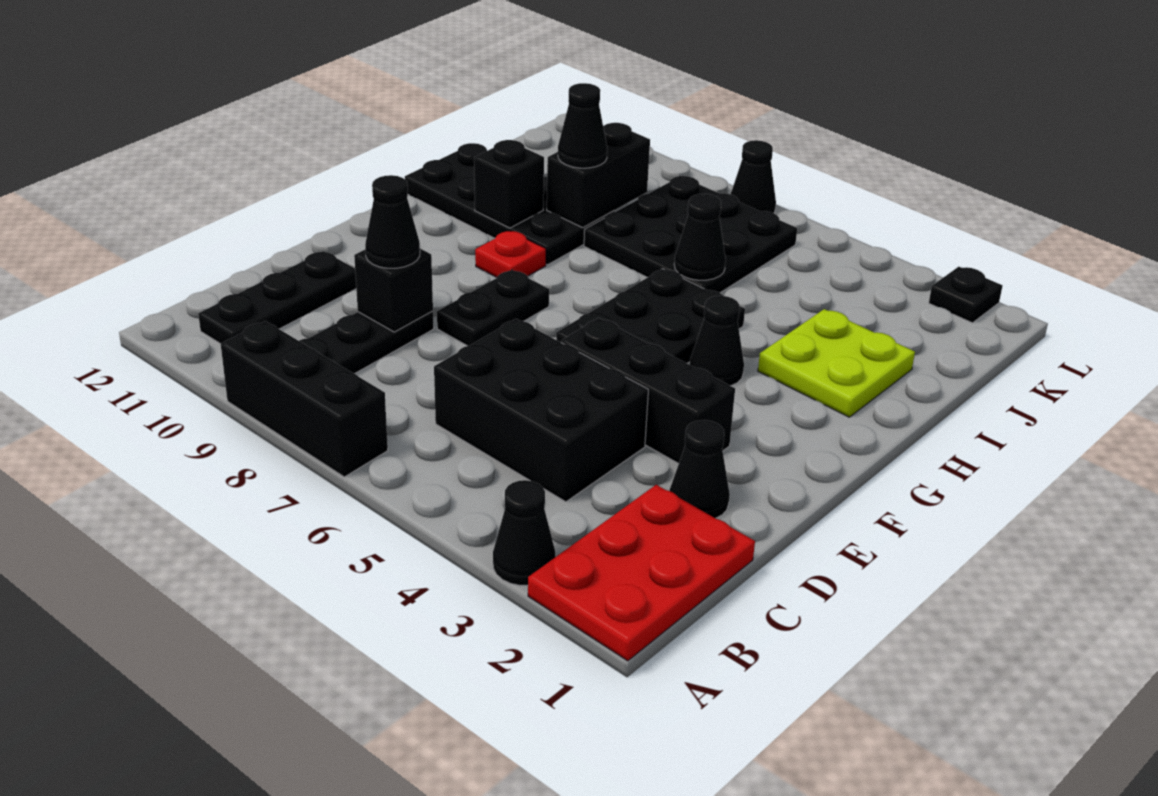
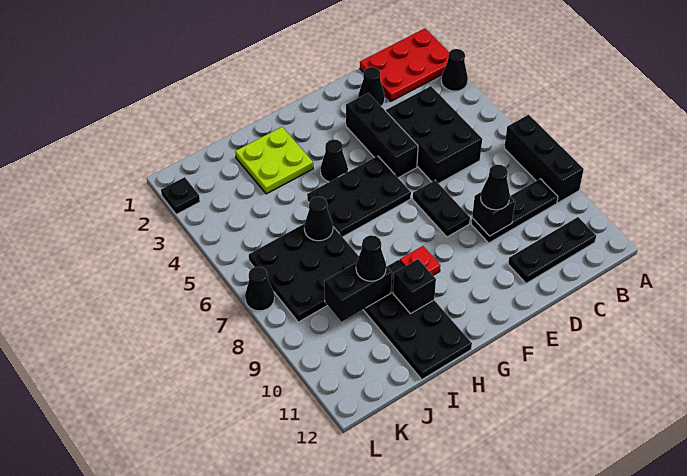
black 1x2 plate [437,270,549,346] -> black 1x2 plate turned to [413,180,470,237]

